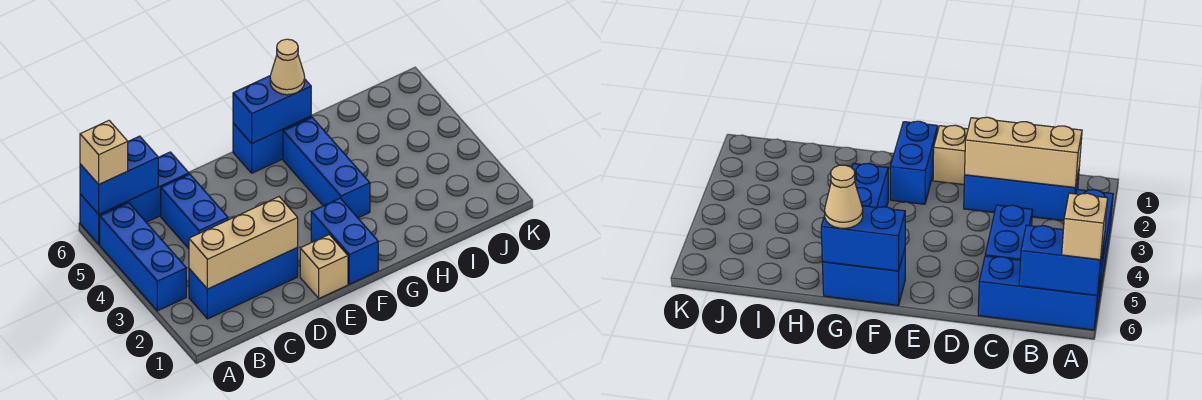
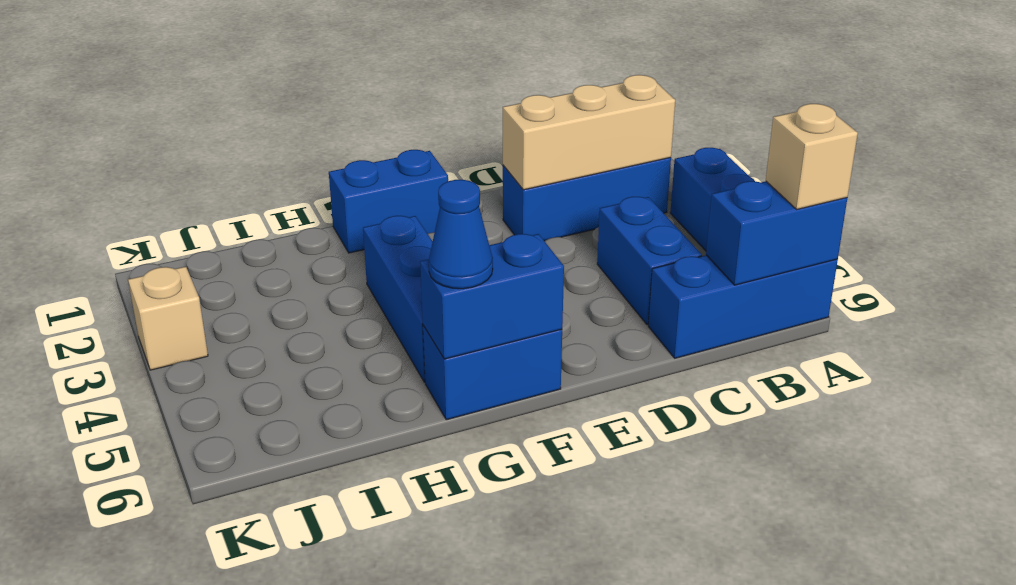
tan 1x1 brick [300,235,348,298] -> tan 1x1 brick moved to [128,267,208,370]
blue 1x2 brick [311,198,378,284] -> blue 1x2 brick turned to [329,150,448,253]
tan 1x1 cone [270,39,305,95] -> blue 1x1 cone [429,180,493,289]

